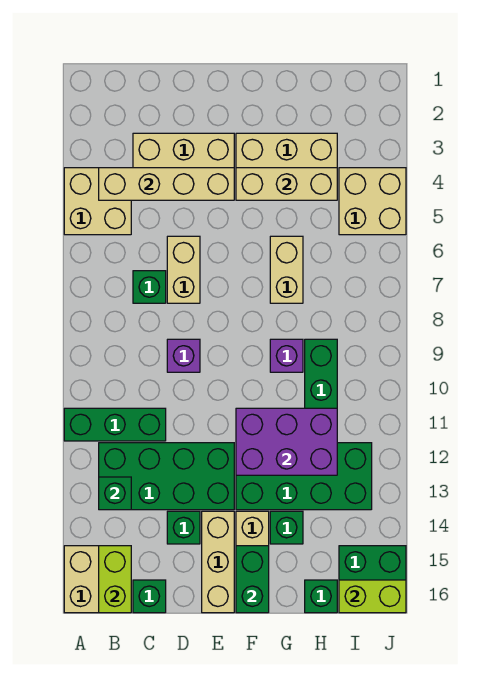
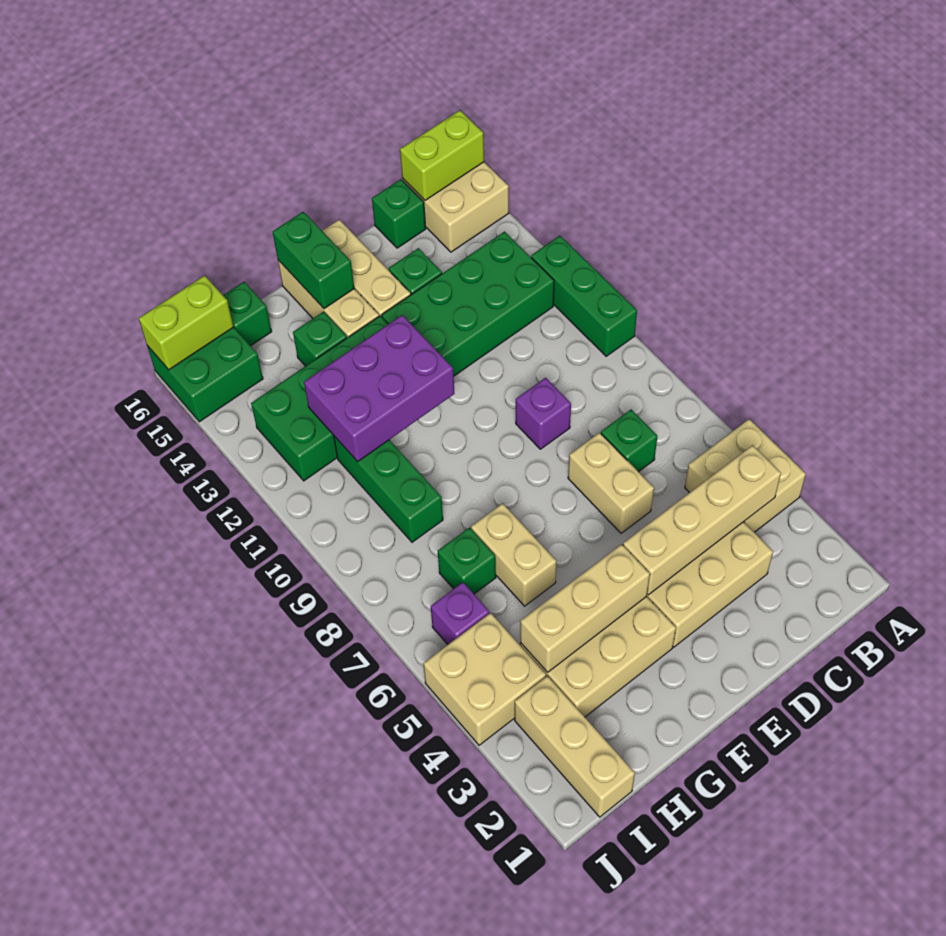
green 1x3 brick [64,408,166,441] -> green 1x3 brick turned to [531,236,637,356]
green 1x1 brick [99,477,131,510] -> green 1x1 brick moved to [438,528,496,594]
lime 1x2 brick [99,546,131,613] -> lime 1x2 brick turned to [400,110,484,200]
purple 1x1 brick [270,339,303,372] -> purple 1x1 brick moved to [431,582,489,644]
none -> tan 1x3 brick [515,676,635,817]

